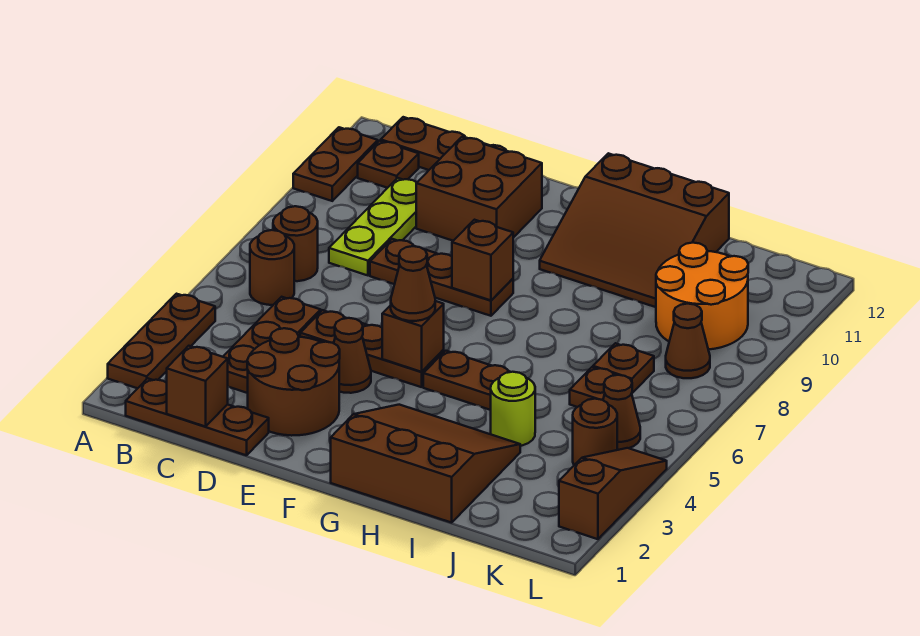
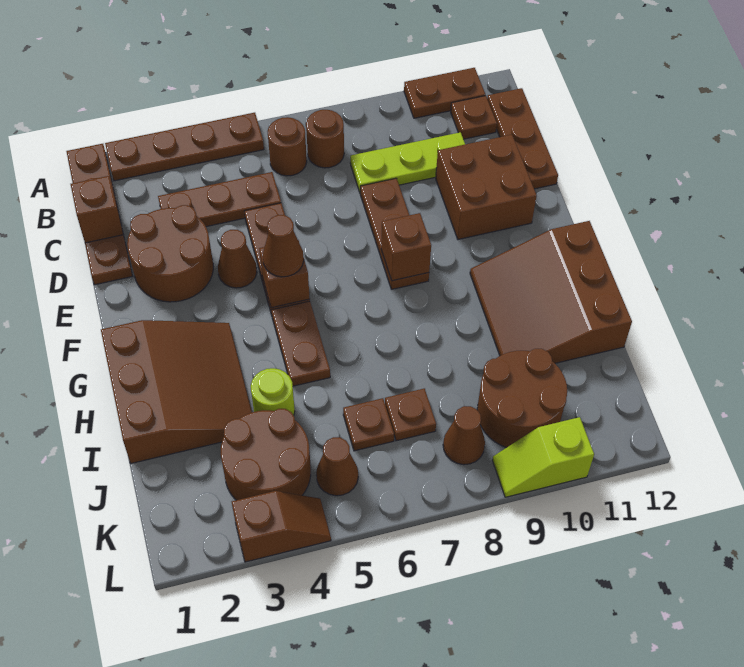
brown 1x3 plate [108,294,215,388] -> brown 1x4 plate [105,113,264,181]
brown 1x3 plate [126,378,269,455] -> brown 1x4 plate [66,144,132,285]
orange 2x2 round brick [656,243,748,350] -> brown 2x2 round brick [477,349,567,448]
brown 1x1 round brick [573,399,617,465] -> brown 2x2 round brick [221,409,311,500]
brown 1x3 slope [559,448,667,539] -> brown 1x2 slope [232,491,331,562]
none -> lime 1x2 slope [492,417,594,497]

